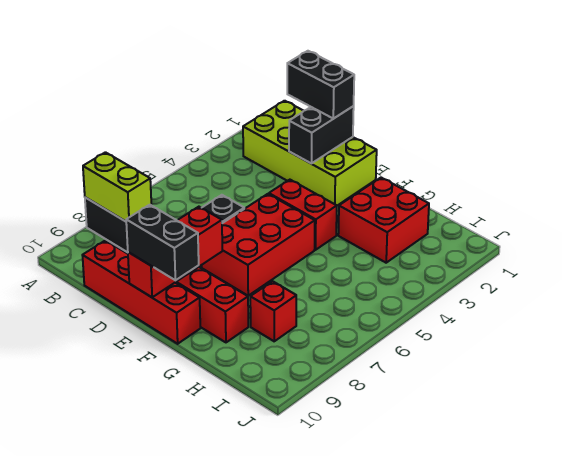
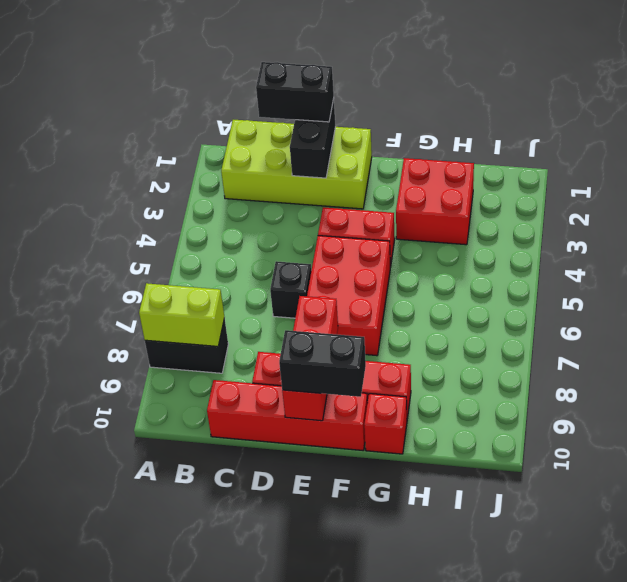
red 1x1 brick [250,281,296,341] -> red 1x1 brick moved to [364,394,407,454]

